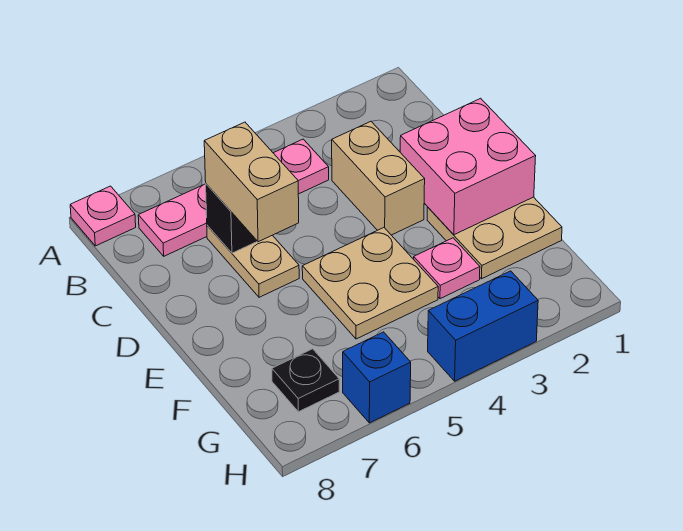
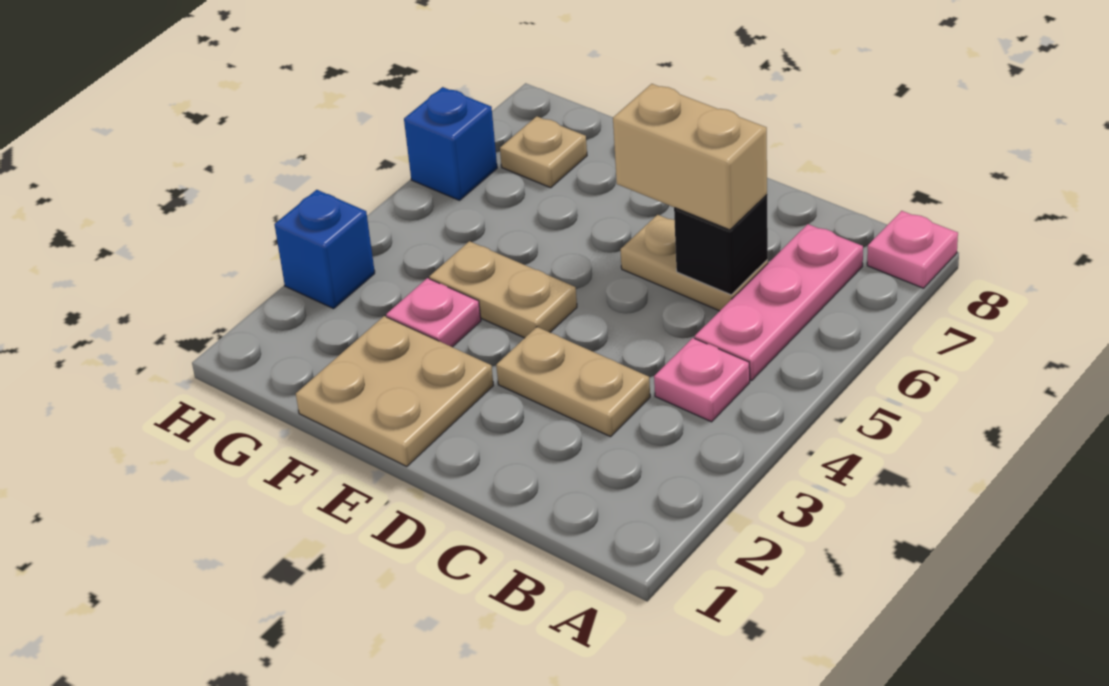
tan 1x2 brick [332,122,425,235] -> tan 1x2 plate [496,327,650,437]
pink 2x2 brick [400,98,536,235] -> none
tan 2x2 plate [302,228,438,339] -> tan 1x2 plate [429,241,577,338]
black 1x1 plate [272,349,339,412] -> tan 1x1 plate [500,116,587,188]
blue 1x2 brick [428,271,538,381] -> blue 1x1 brick [274,190,375,309]

